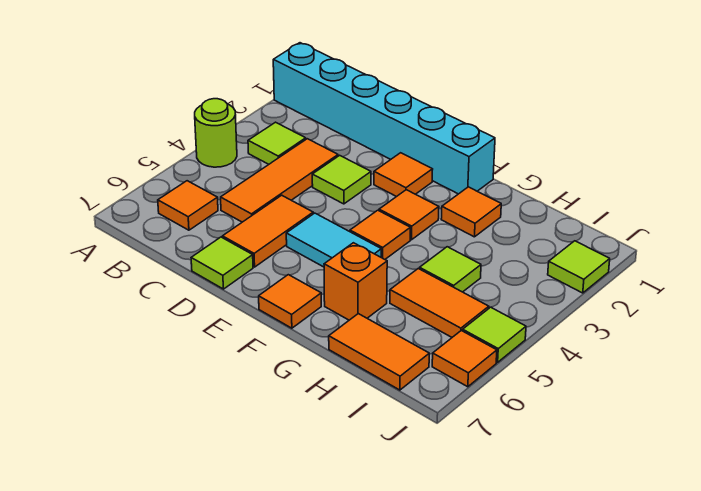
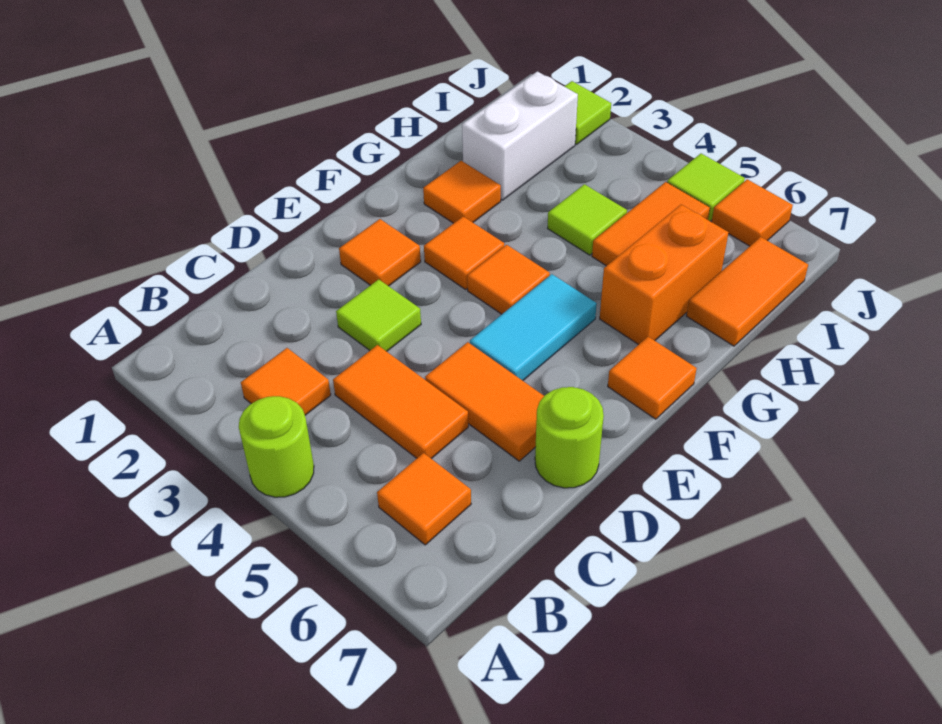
cyan 1x6 brick [273,43,495,194] -> none
lime 1x1 tile [248,122,306,164] -> orange 1x1 tile [241,348,331,415]
orange 1x3 tile [221,139,338,222] -> orange 1x2 tile [333,345,468,459]
lime 1x1 tile [191,237,253,289] -> lime 1x1 round brick [535,387,604,488]
orange 1x1 brick [324,243,387,320] -> orange 1x2 brick [600,205,729,345]
none -> white 1x2 brick [462,71,578,200]

